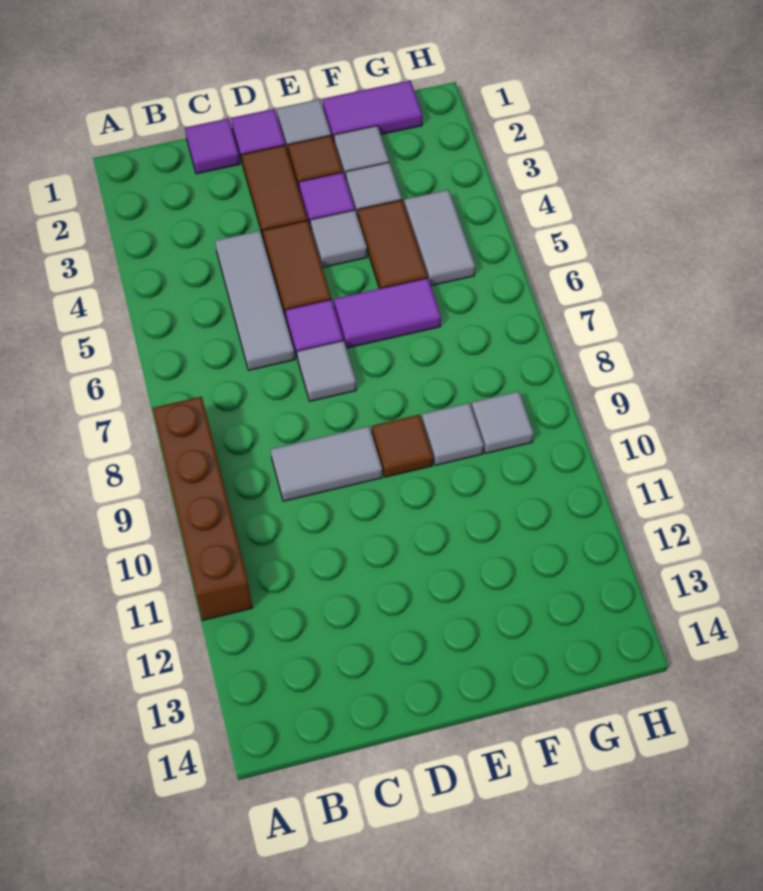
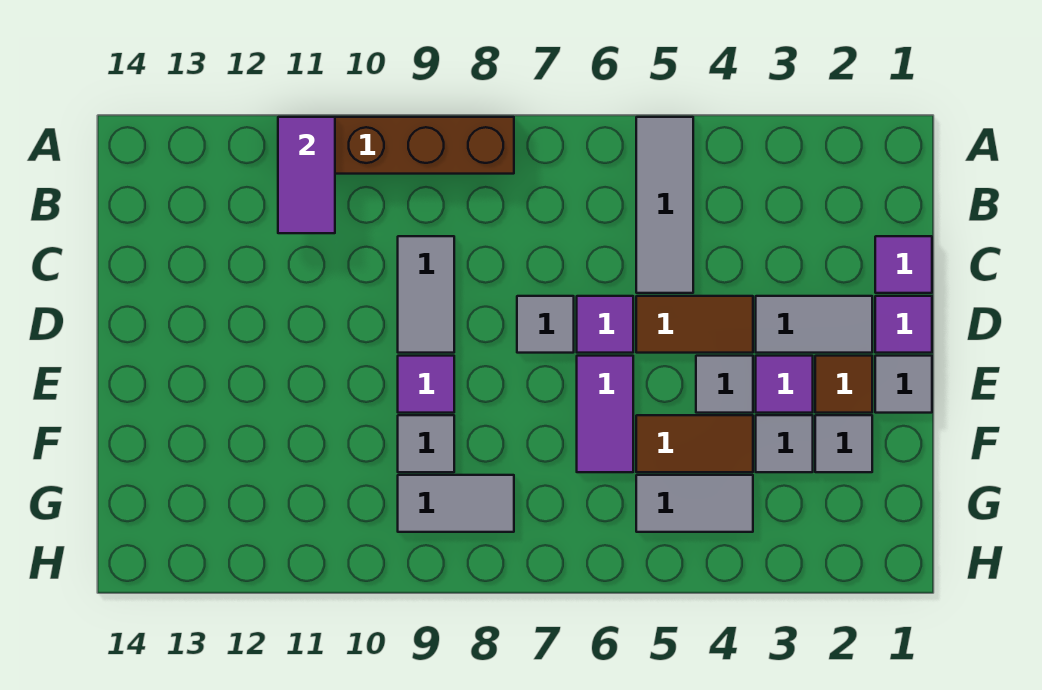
grey 1x3 tile [215,231,295,370] -> grey 1x3 tile turned to [636,117,693,293]
brown 1x2 tile [241,145,308,239] -> grey 1x2 tile [756,296,872,353]
brown 1x1 tile [372,415,433,477] -> purple 1x1 tile [398,356,454,413]
purple 1x2 tile [323,80,422,141] -> purple 1x2 tile moved to [278,117,335,233]
grey 1x1 tile [472,391,534,454] -> grey 1x2 tile [398,475,514,532]

